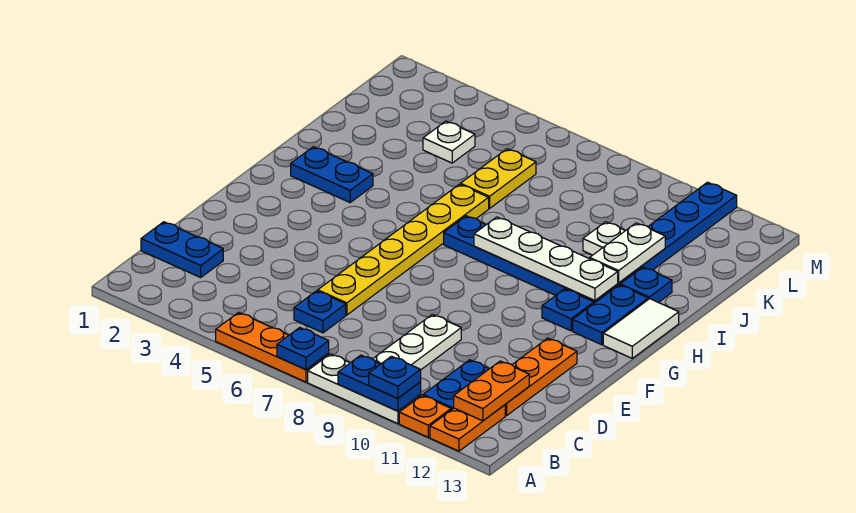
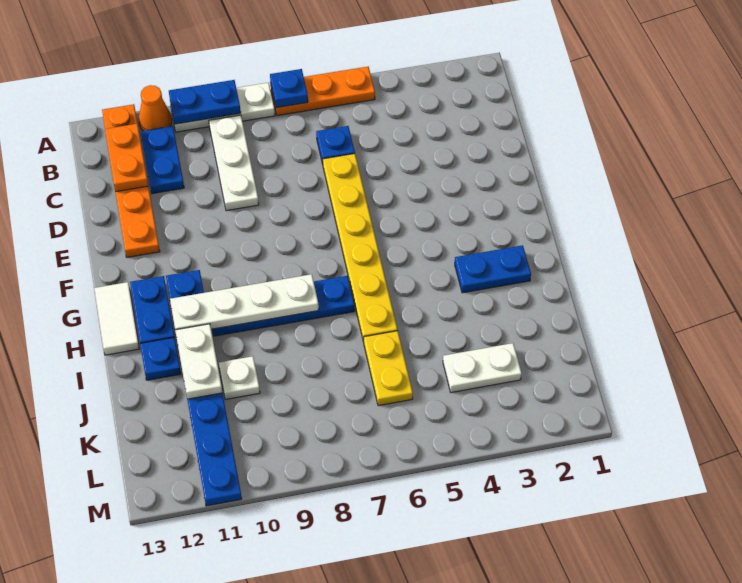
blue 1x1 plate [369,356,421,399] -> none
orange 1x1 plate [399,396,451,437] -> orange 1x1 cone [139,85,172,131]
blue 1x2 plate [141,222,223,277] -> none
white 1x1 plate [423,121,475,163] -> white 1x2 plate [443,343,522,393]

